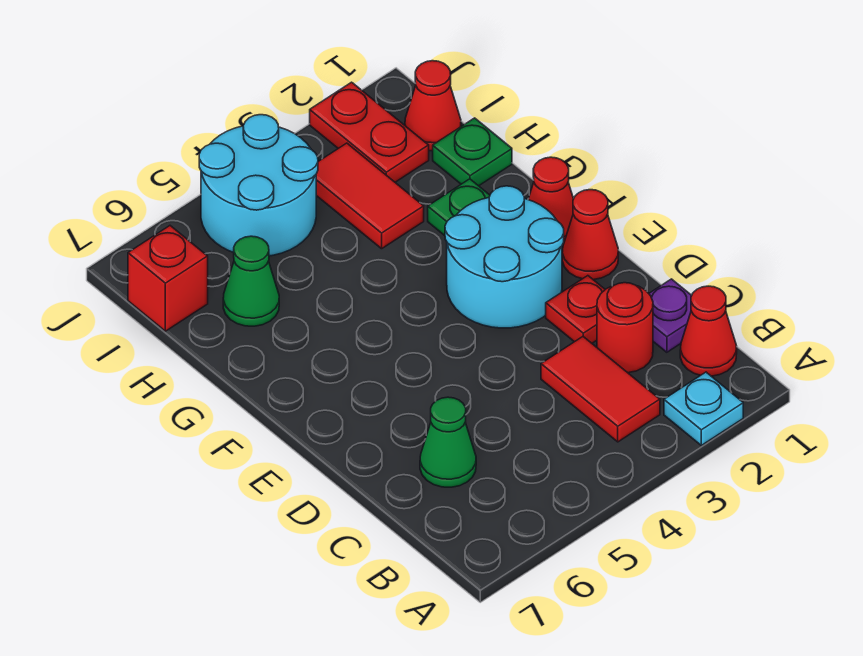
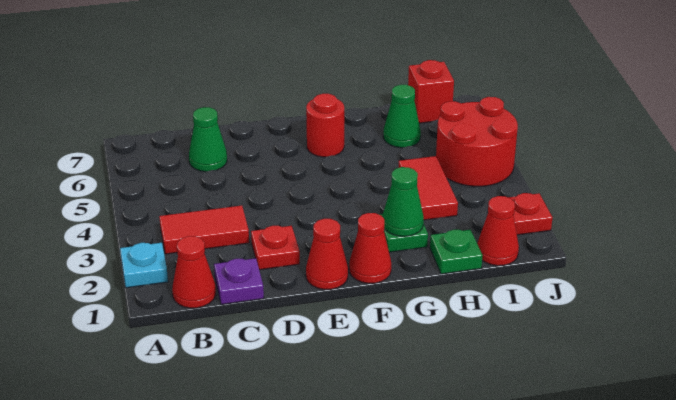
red 1x1 round brick [597,283,653,373] -> red 1x1 round brick moved to [306,94,344,157]
cyan 2x2 round brick [445,186,564,328] -> none
none -> green 1x1 cone [382,167,424,236]
red 1x2 tile [316,143,424,249] -> red 1x2 tile turned to [399,156,458,220]
red 1x2 plate [310,82,429,182] -> red 1x1 plate [508,193,553,235]
cyan 2x2 round brick [199,115,318,256] -> red 2x2 round brick [436,97,518,186]

